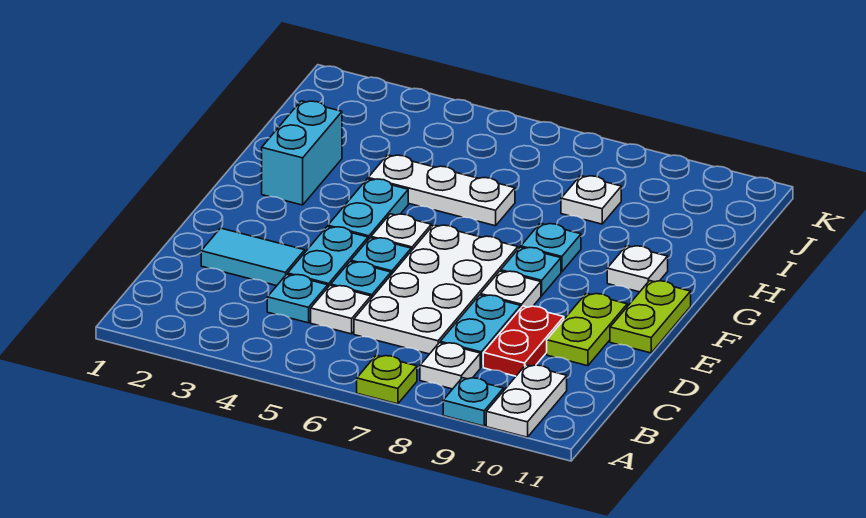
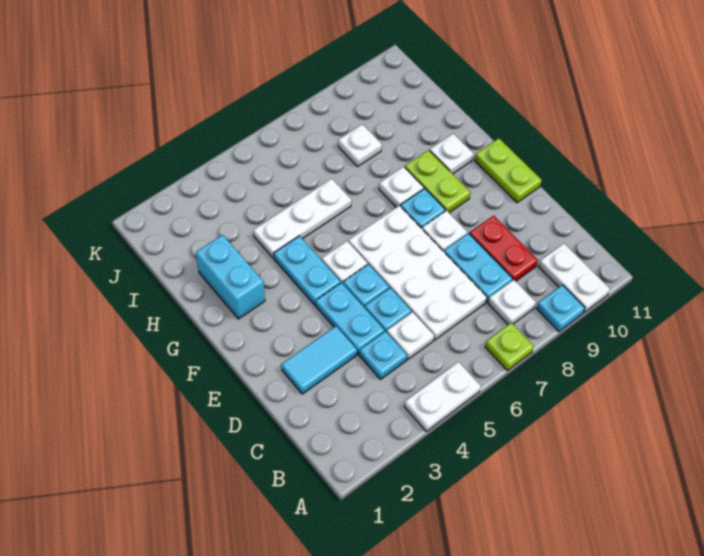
none -> white 1x2 plate [404,362,481,431]
lime 1x2 plate [547,293,627,366] -> lime 1x2 plate moved to [405,150,471,213]
cyan 1x1 plate [521,223,581,272] -> white 1x1 plate [379,167,424,207]

